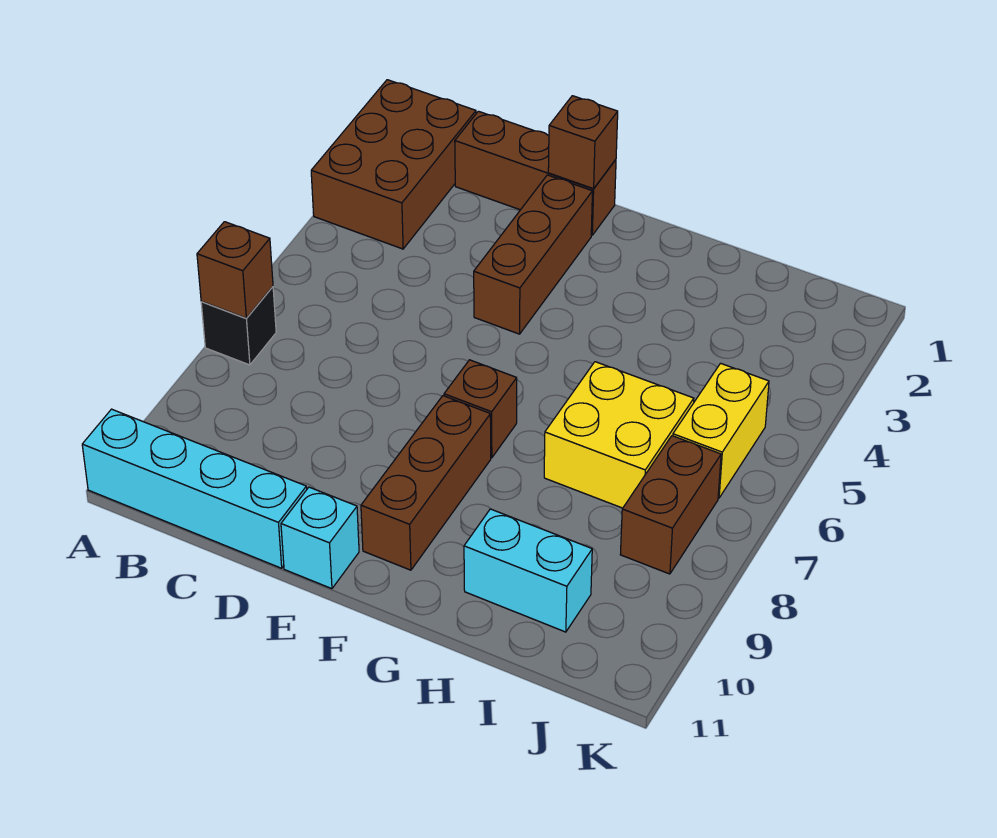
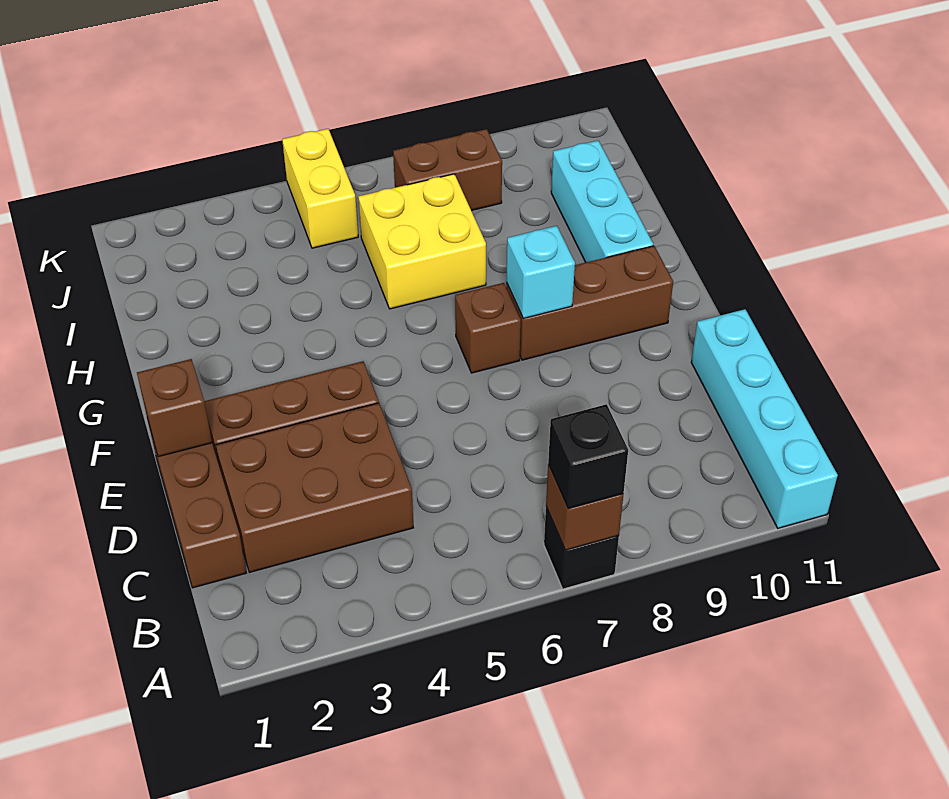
brown 2x3 brick [311,80,476,249] -> brown 2x3 brick moved to [216,403,413,572]
none -> black 1x1 brick [548,404,628,509]
cyan 1x1 brick [281,487,359,589] -> cyan 1x1 brick moved to [506,226,575,318]
cyan 1x2 brick [464,509,592,632] -> cyan 1x3 brick [551,141,653,262]
yellow 1x2 brick [673,363,769,498] -> yellow 1x2 brick turned to [282,129,358,248]

